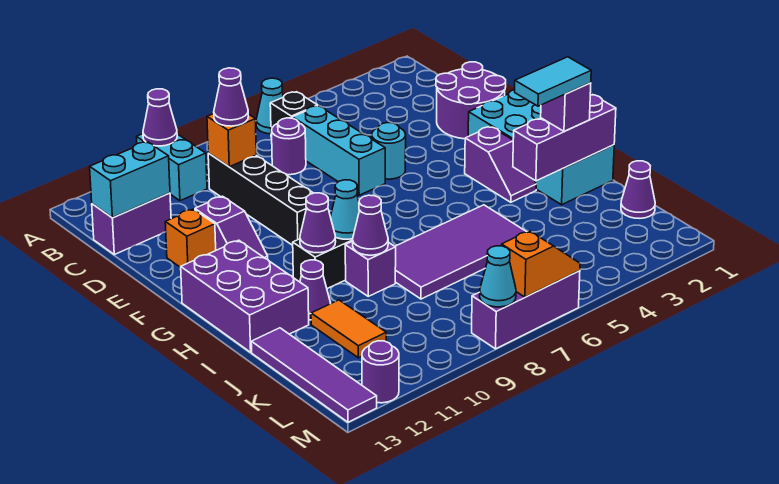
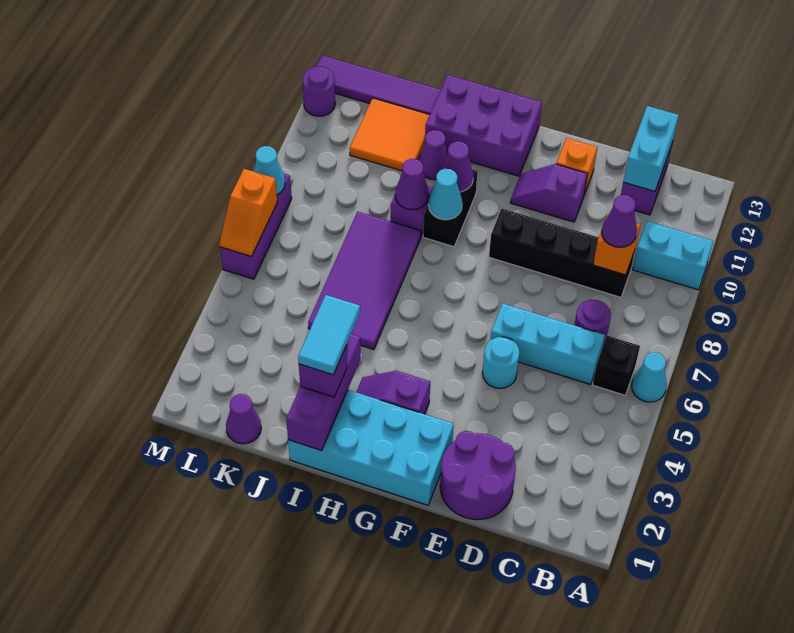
purple 1x1 cone [143,89,177,146] -> none
orange 1x2 tile [311,300,386,358] -> orange 2x2 tile [350,98,429,171]

